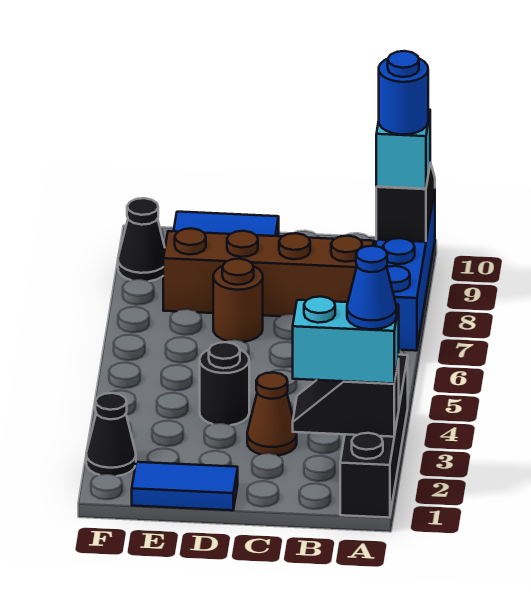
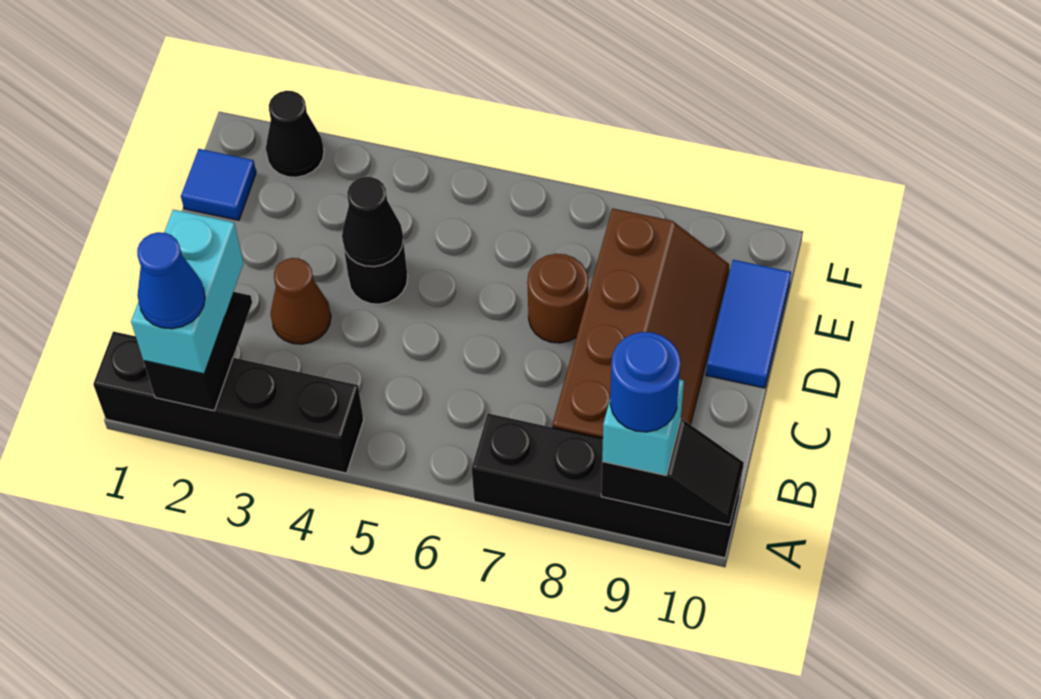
blue 1x4 brick [376,190,435,351] -> black 1x4 brick [472,413,743,558]
blue 1x2 tile [132,462,238,510] -> blue 1x1 tile [181,149,256,220]
black 1x1 cone [118,198,165,281] -> black 1x1 cone moved to [342,177,403,266]

